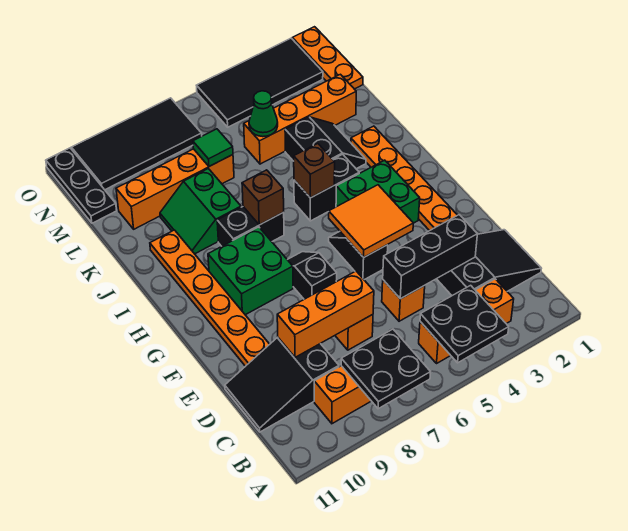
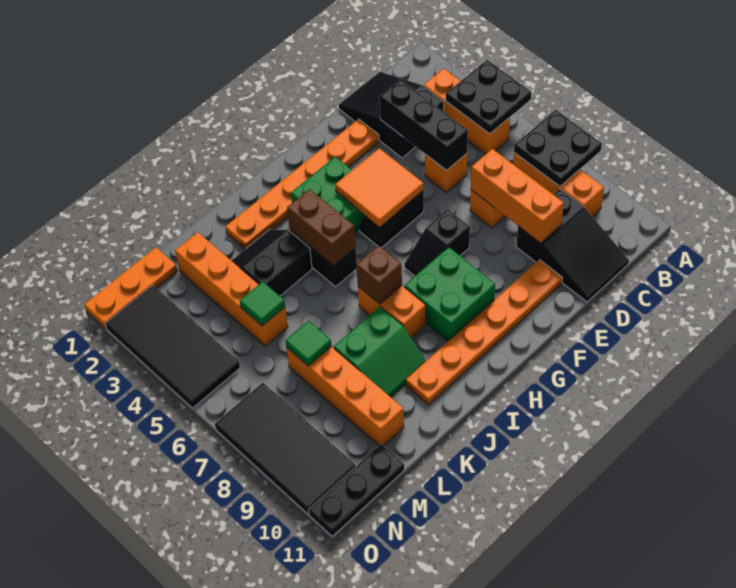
brown 1x1 brick [294,144,335,198] -> brown 1x2 brick [287,189,356,266]
black 1x2 brick [217,207,284,246] -> orange 1x2 brick [358,286,426,338]
green 1x1 cone [249,91,278,137] -> green 1x1 tile [240,282,285,326]

